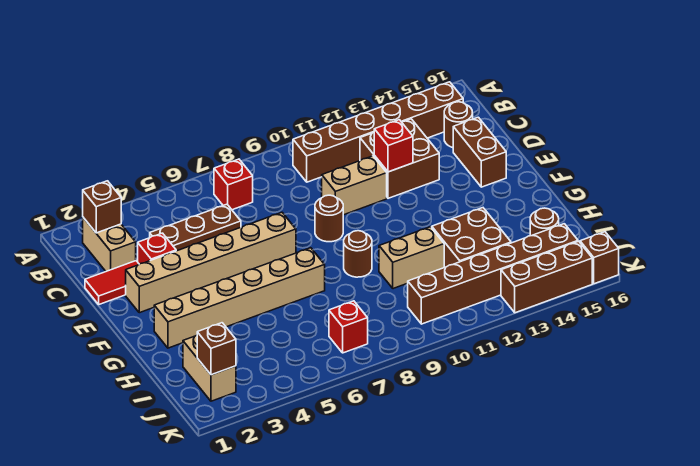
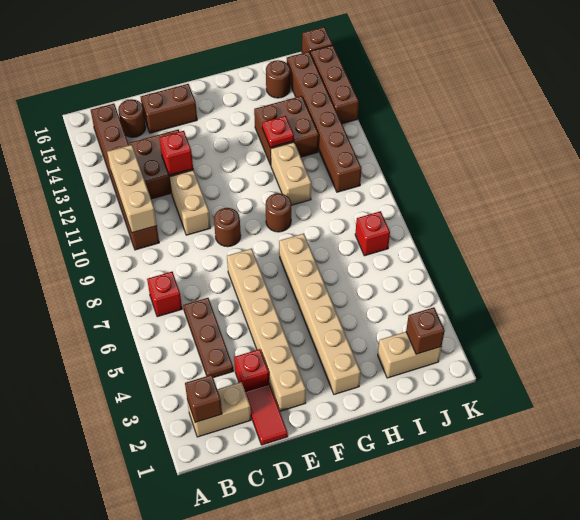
none -> tan 1x3 brick [107,145,157,233]
none -> red 1x1 plate [262,116,294,147]

